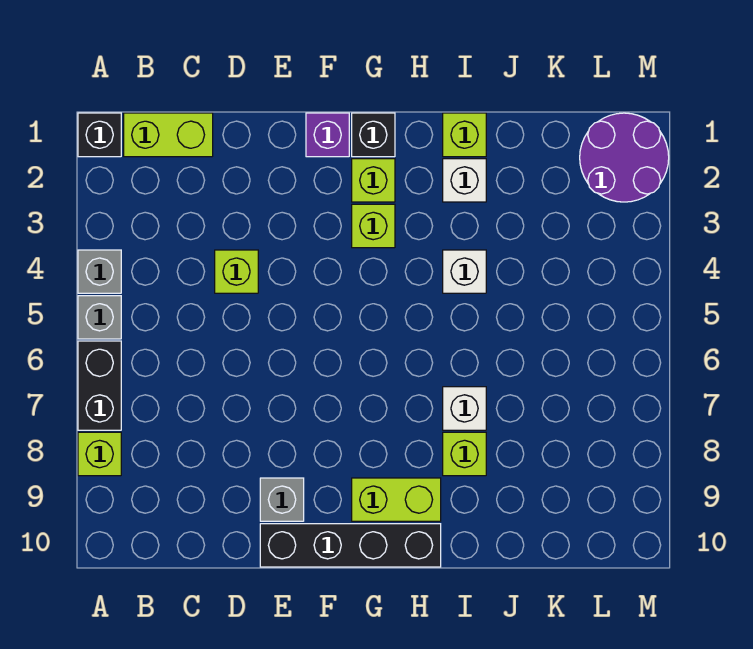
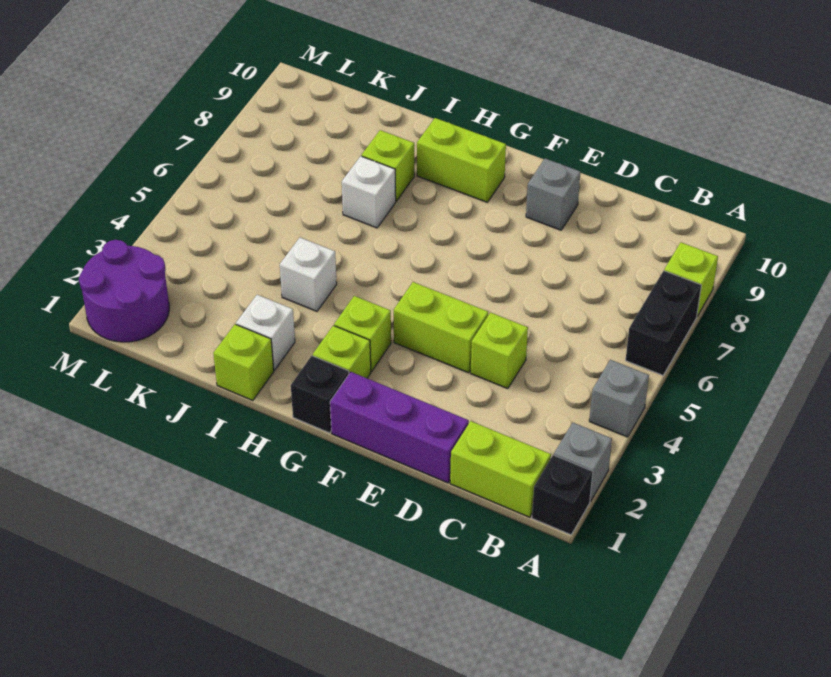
grey 1x1 brick [78,296,121,339] -> grey 1x1 brick moved to [554,423,612,501]
none -> lime 1x2 brick [394,282,488,373]
black 1x4 brick [260,524,441,567] -> none
purple 1x1 brick [306,113,349,157] -> purple 1x3 brick [330,372,469,483]

